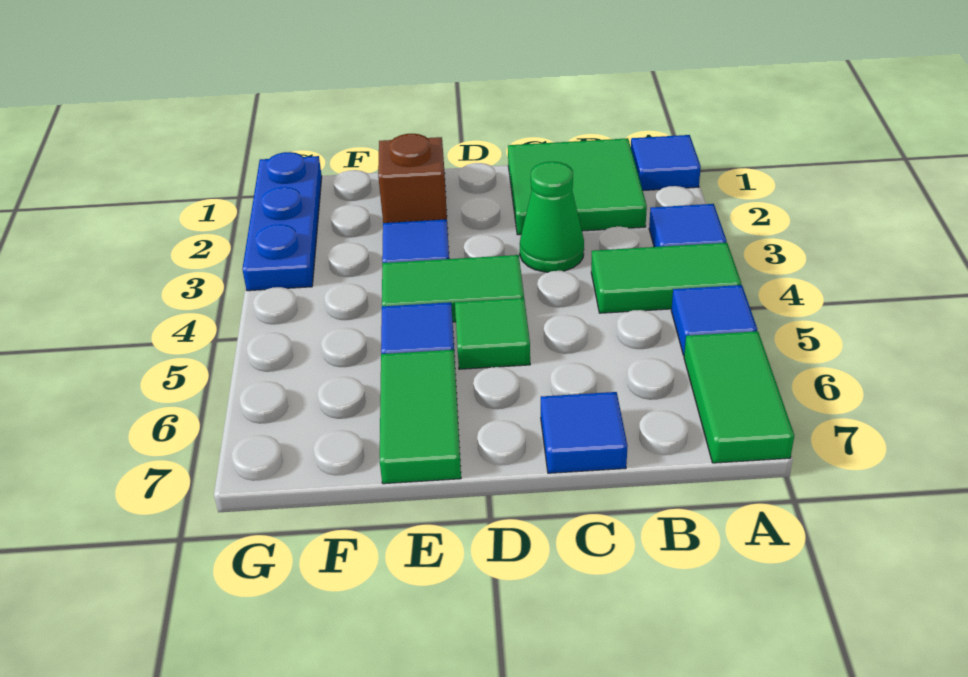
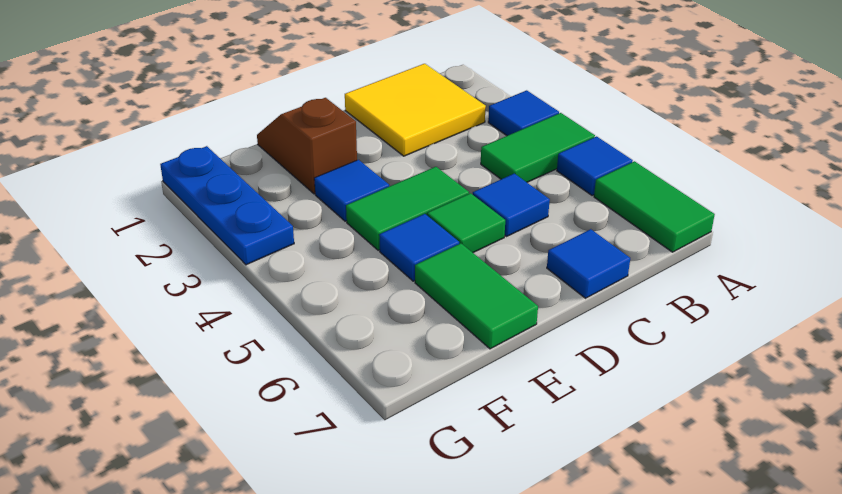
blue 1x1 tile [631,135,701,191] -> blue 1x1 tile moved to [473,173,550,236]
green 2x2 tile [508,138,647,235] -> yellow 2x2 tile [345,64,486,156]
green 1x1 cone [520,162,584,272] -> none

